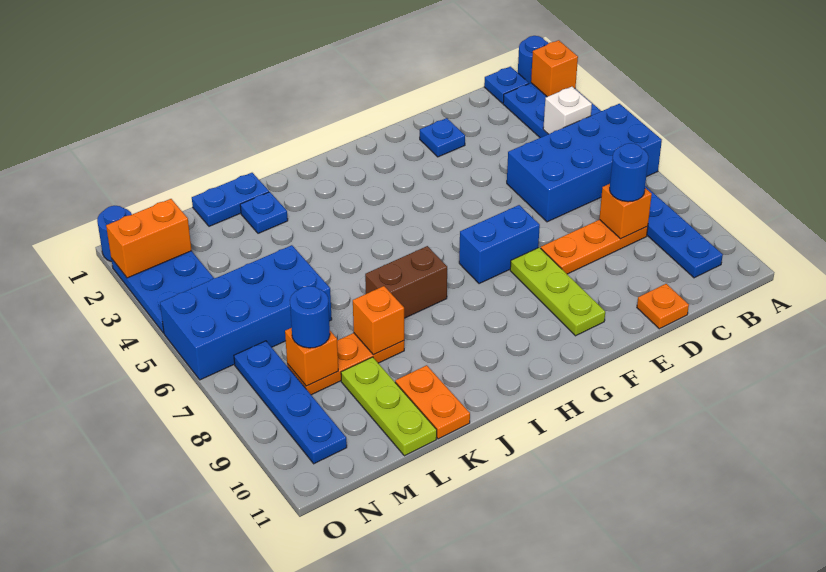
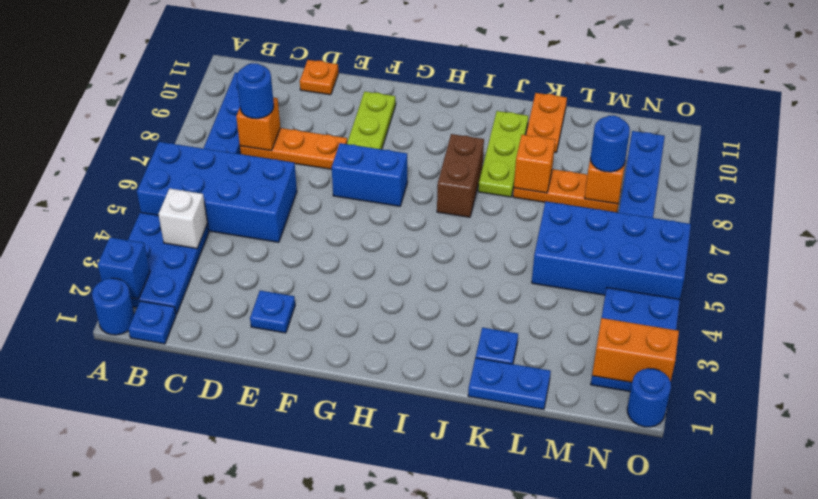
orange 1x1 brick [531,40,578,97] -> blue 1x1 brick [98,237,150,299]
brown 1x2 brick [365,246,447,318] -> brown 1x2 brick turned to [437,134,484,217]
lime 1x3 plate [341,357,437,456] -> lime 1x3 plate moved to [478,111,528,197]

